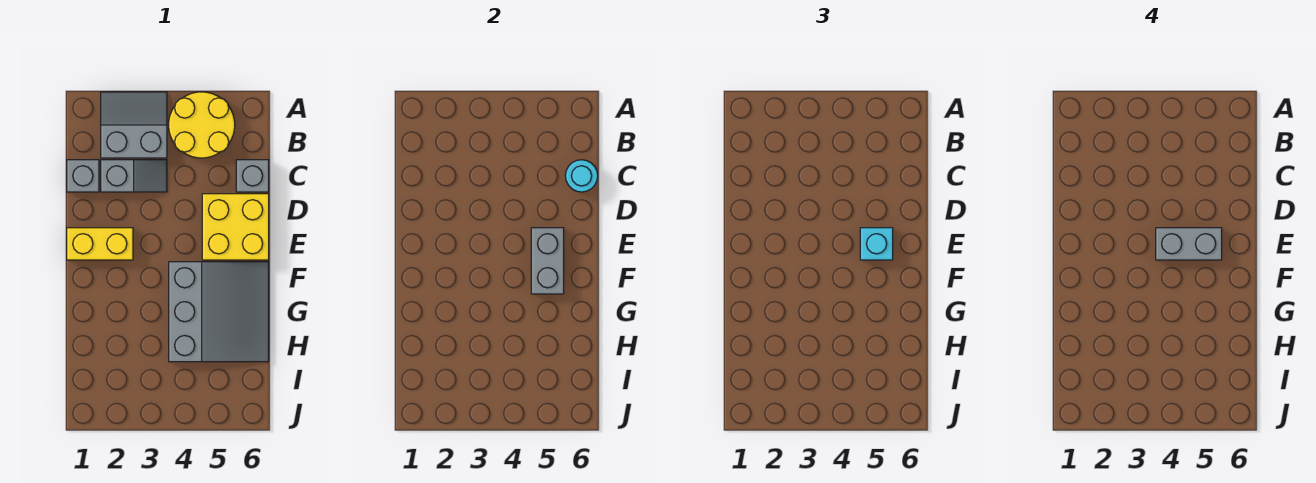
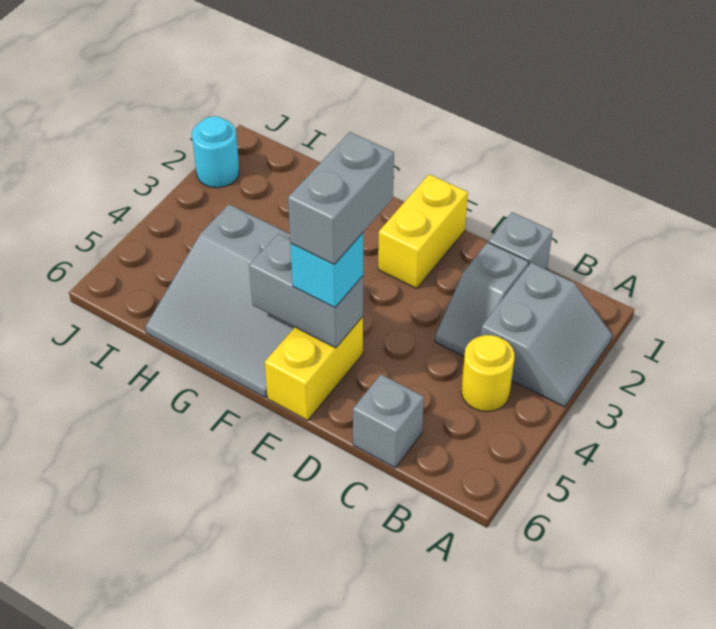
yellow 2x2 round brick [169,92,235,158] -> yellow 1x1 round brick [461,335,515,412]
cyan 1x1 round brick [565,160,598,192] -> cyan 1x1 round brick moved to [192,116,239,188]
yellow 2x2 brick [202,194,269,260] -> yellow 1x2 brick [265,317,363,420]

